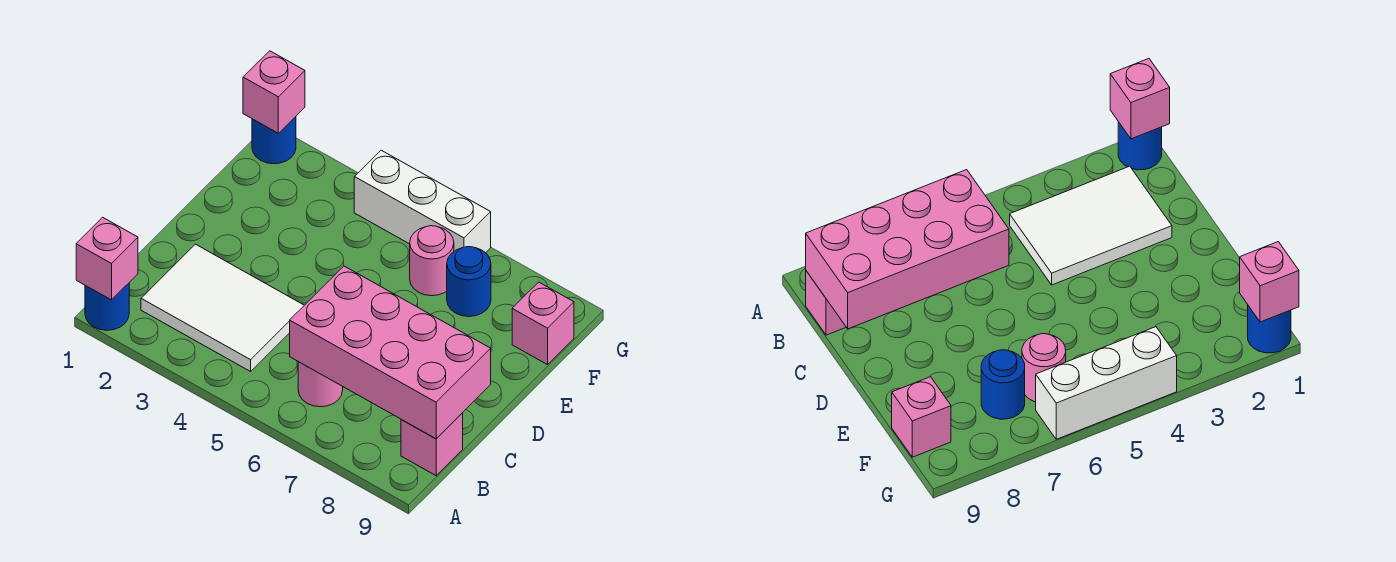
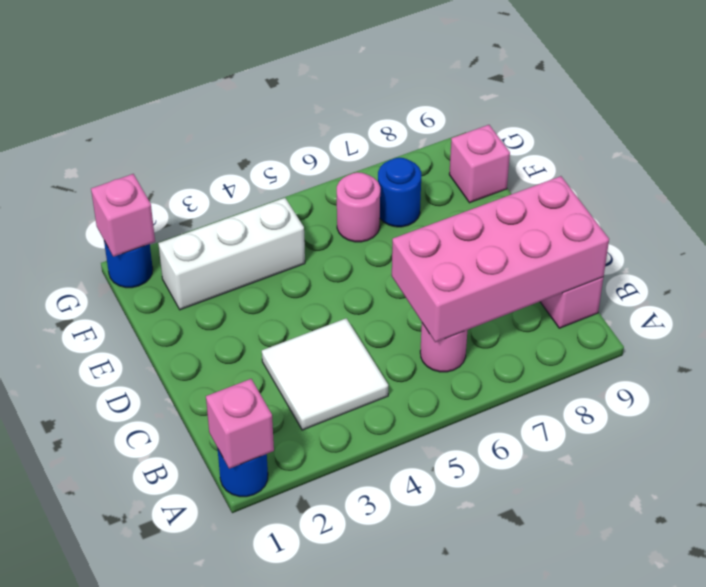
white 2x3 tile [141,244,304,371] -> white 2x2 tile [262,318,388,430]
white 1x3 brick [354,150,491,253] -> white 1x3 brick moved to [158,198,305,310]

